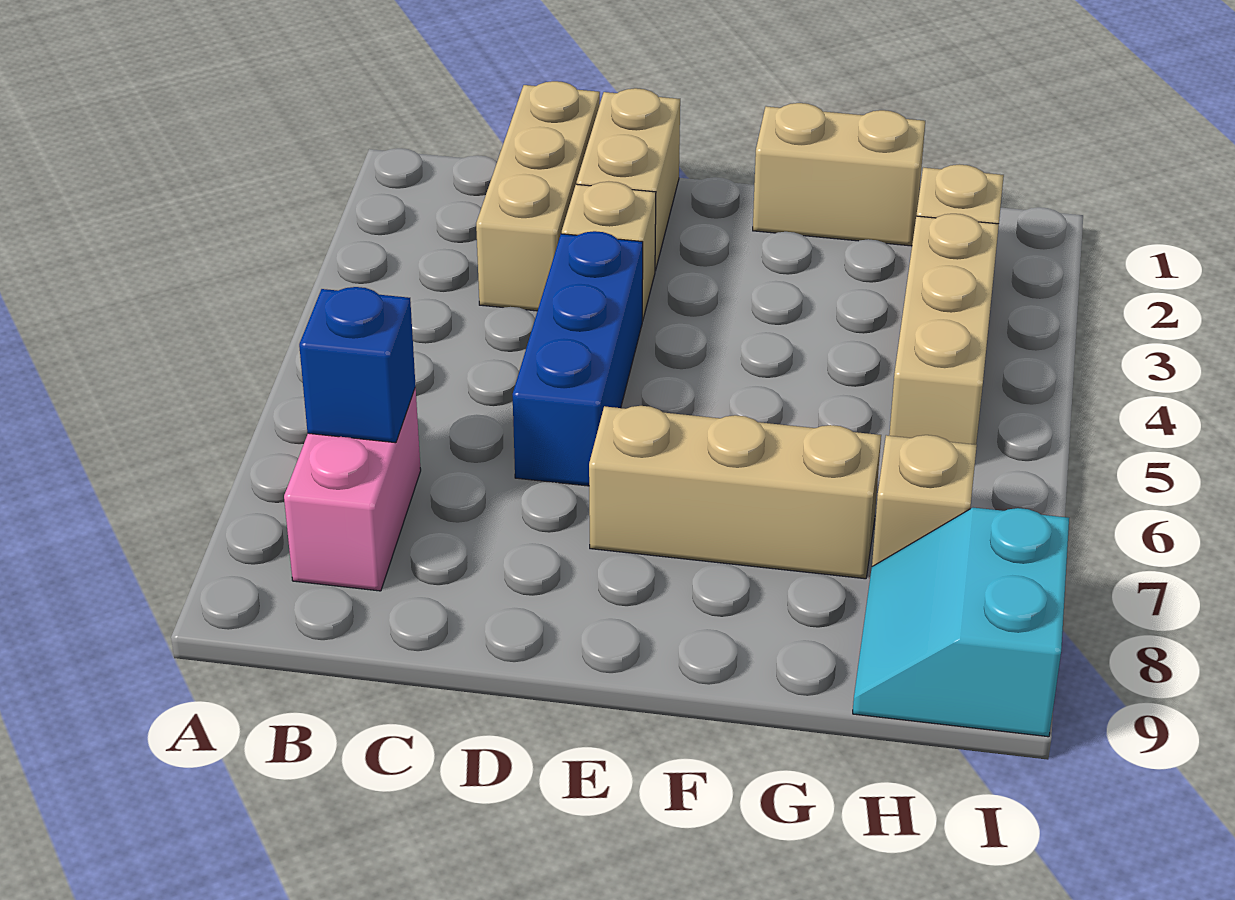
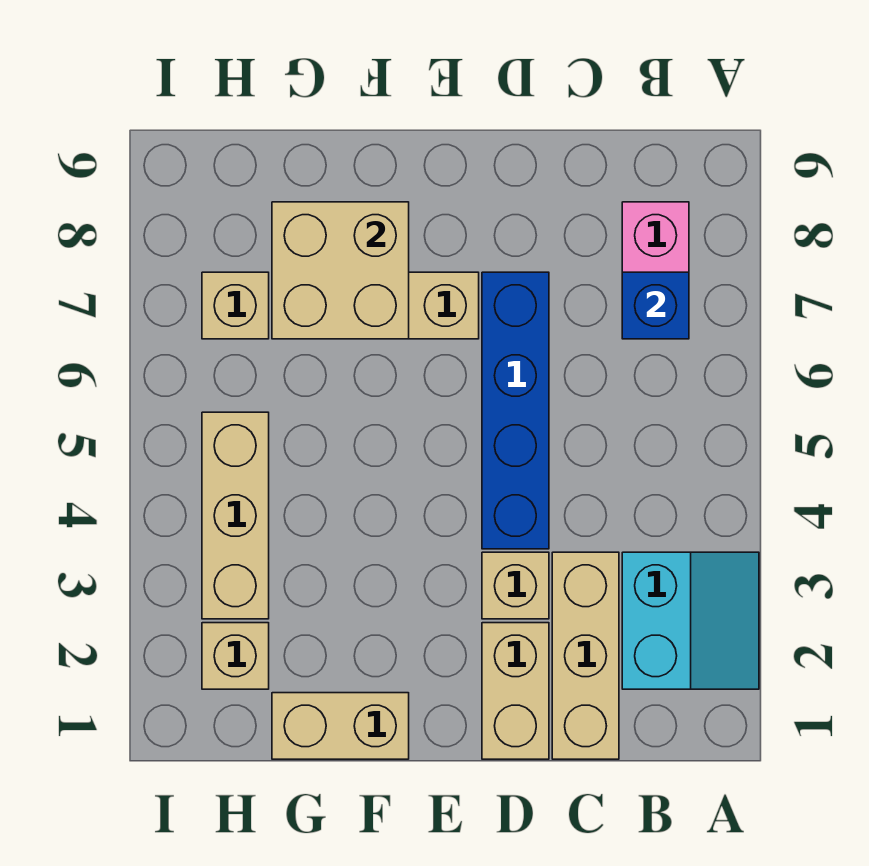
blue 1x3 brick [512,231,643,486] -> blue 1x4 brick [482,272,549,549]
none -> tan 2x2 brick [272,202,409,339]
cyan 2x2 slope [853,508,1069,737] -> cyan 2x2 slope moved to [622,552,759,689]

